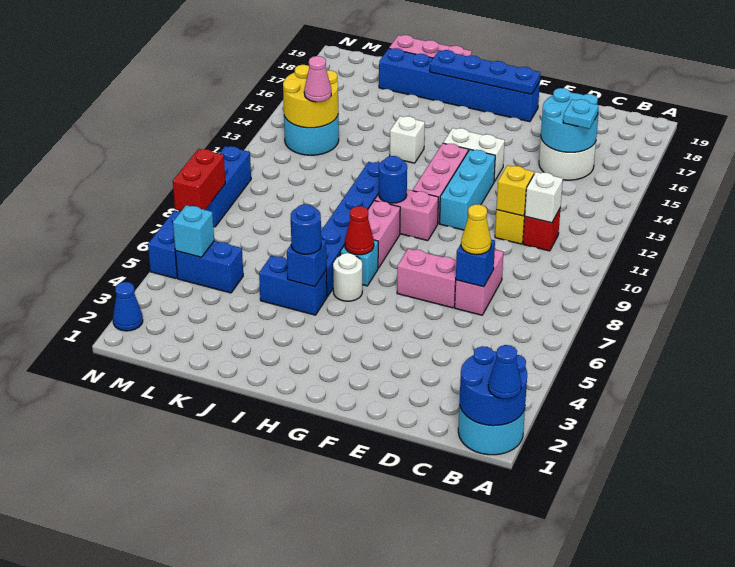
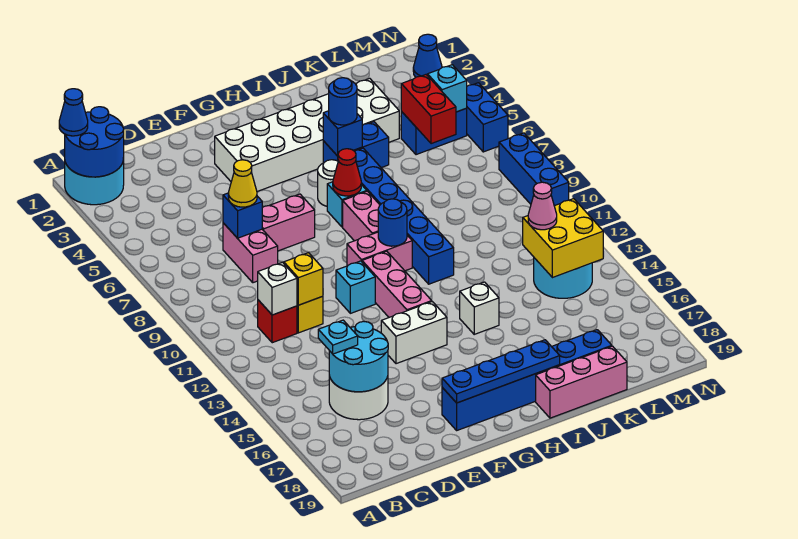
none -> white 2x6 brick [215,78,399,191]
cyan 1x3 brick [440,150,495,230] -> cyan 1x1 brick [336,261,375,313]
yellow 2x2 round brick [283,65,338,128] -> yellow 2x2 brick [523,199,603,278]
red 1x2 brick [173,149,225,211] -> red 1x2 brick moved to [401,75,456,144]

